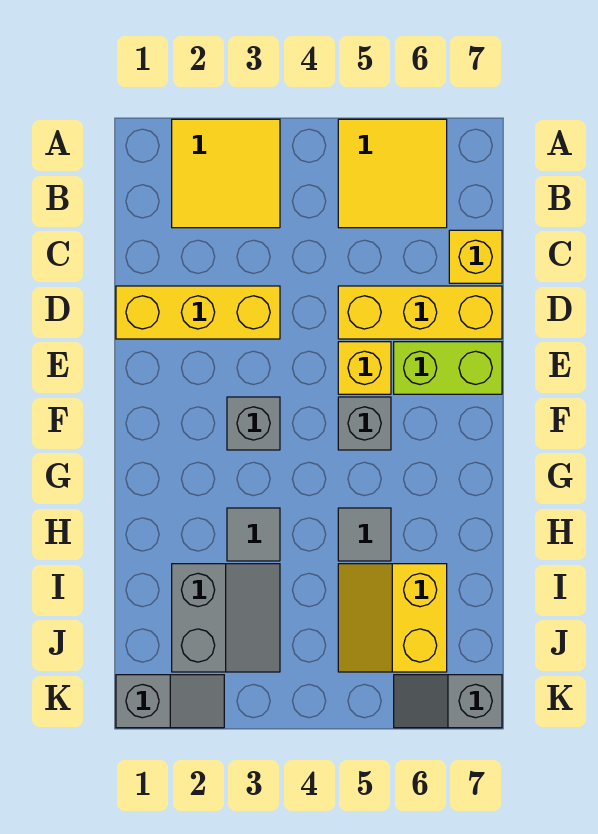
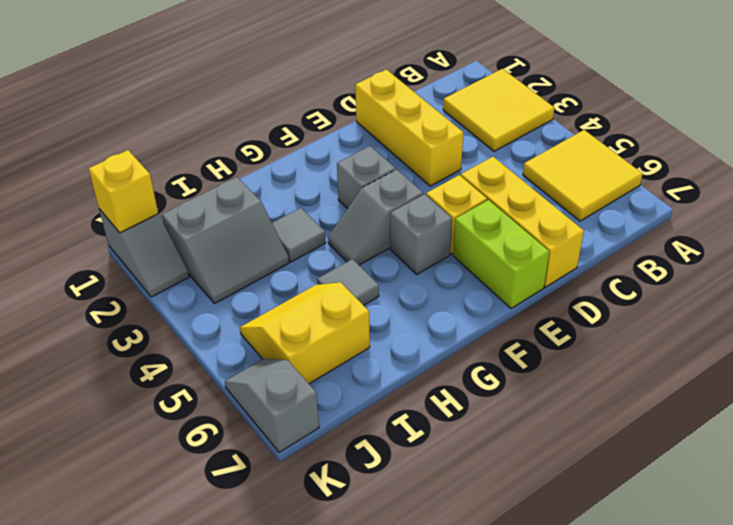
yellow 1x1 brick [449,230,502,283] -> yellow 1x1 brick moved to [89,150,158,233]
none -> grey 1x2 slope [328,169,423,265]

